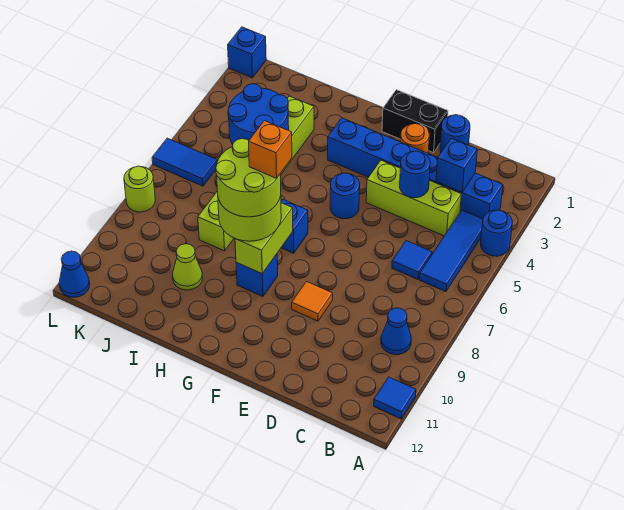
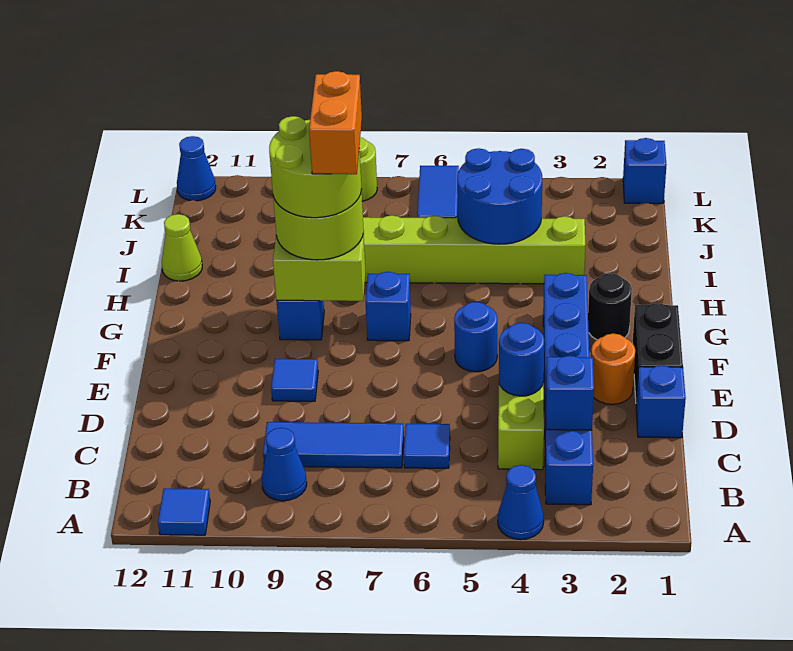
blue 1x1 round brick [481,210,512,256] -> blue 1x1 cone [498,465,544,539]
blue 1x3 tile [420,210,483,292] -> blue 1x3 tile moved to [263,422,404,468]
blue 1x1 round brick [440,115,470,152] -> blue 1x1 brick [636,365,686,438]
orange 1x1 tile [292,282,333,321] -> blue 1x1 tile [271,359,318,401]
none -> black 1x1 round brick [588,273,632,340]
orange 1x1 brick [249,121,292,179] -> orange 1x2 brick [309,71,362,174]
lime 1x1 cone [173,244,203,290] -> lime 1x1 cone moved to [162,214,202,281]

